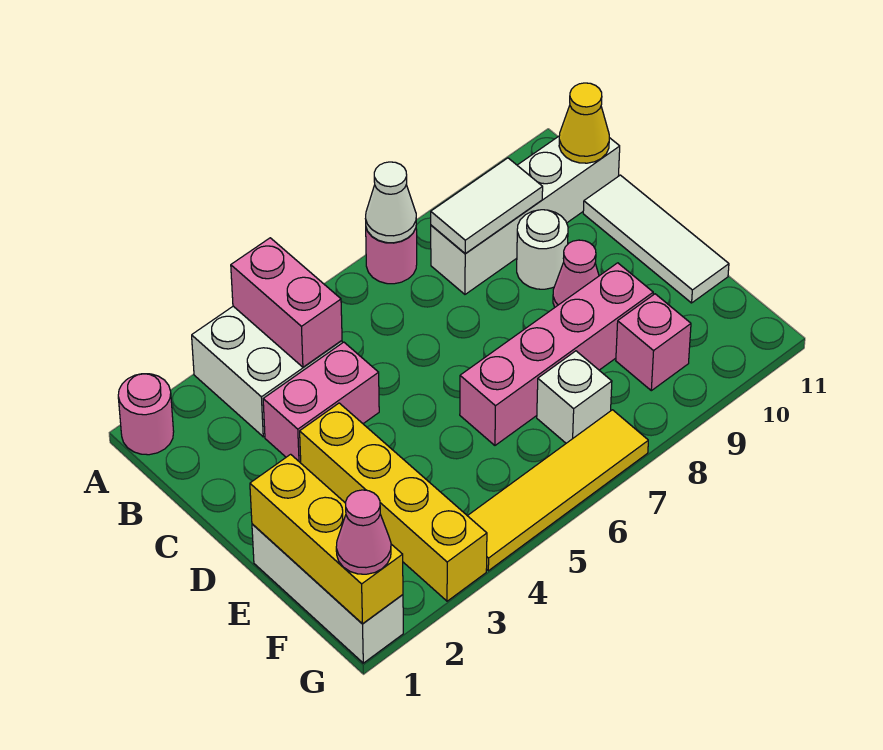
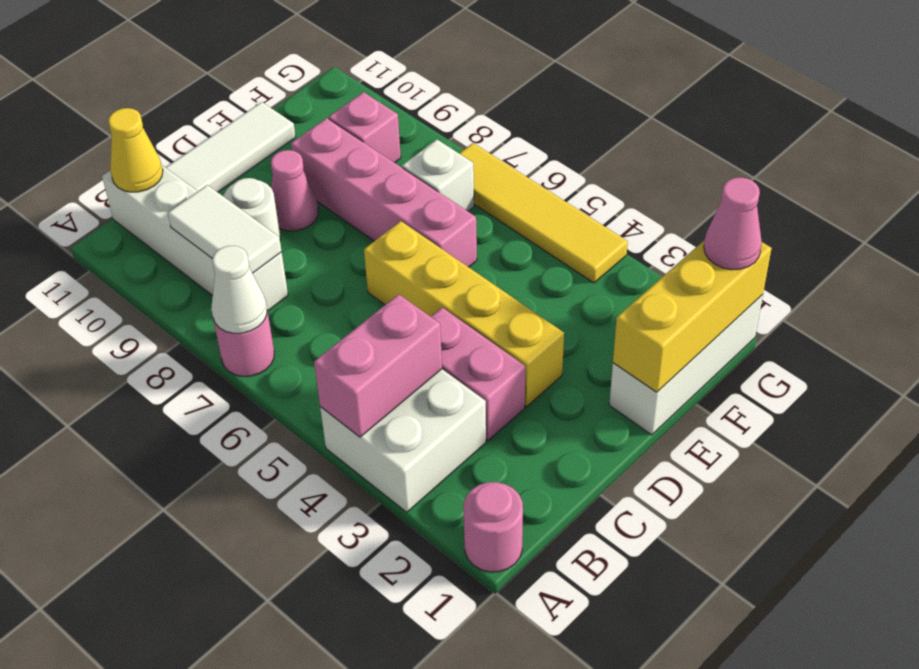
yellow 1x4 brick [300,403,487,601] -> yellow 1x4 brick turned to [364,221,564,407]

